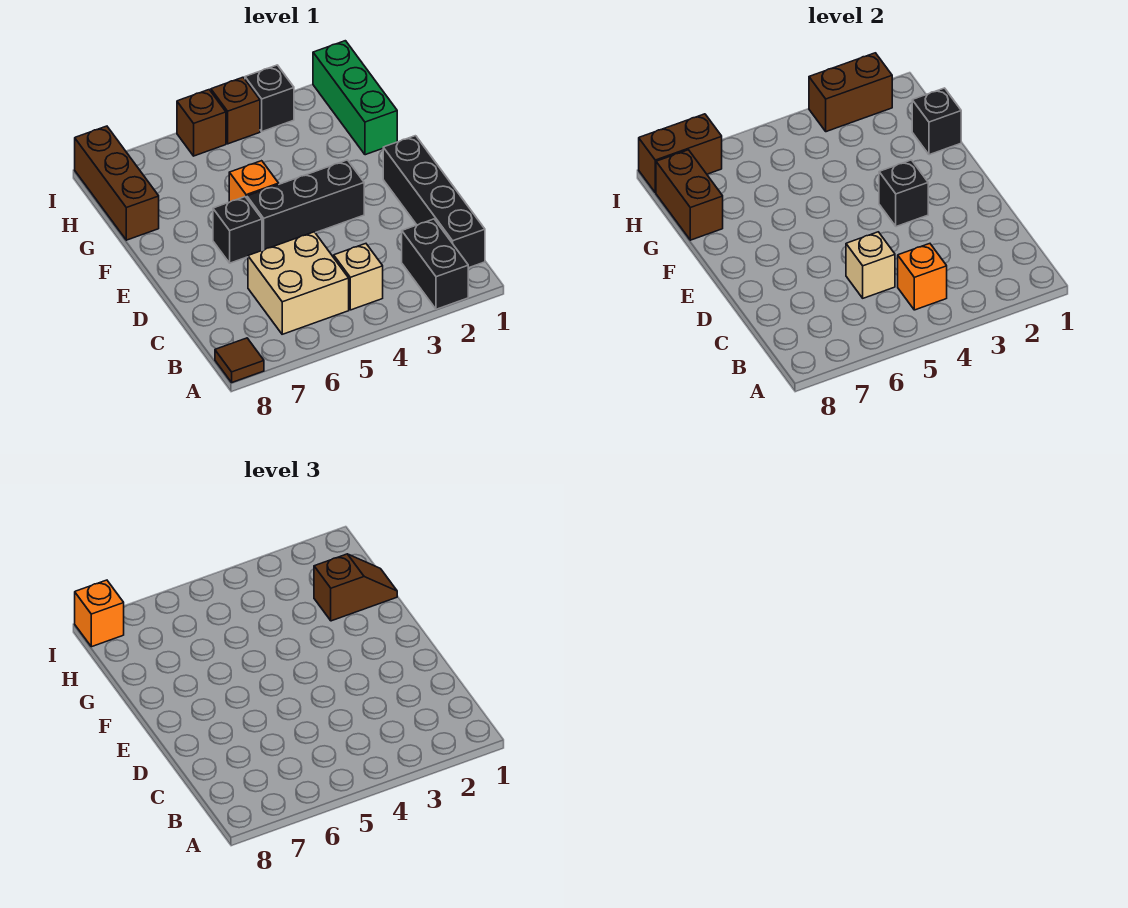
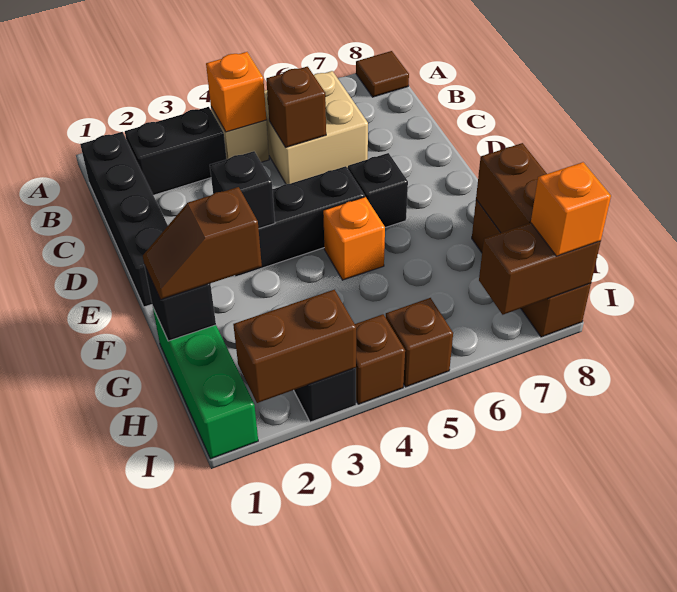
black 1x2 brick [402,219,468,309] -> black 1x2 brick turned to [125,107,226,195]
tan 1x1 brick [846,232,895,298] -> brown 1x1 brick [266,67,326,147]

